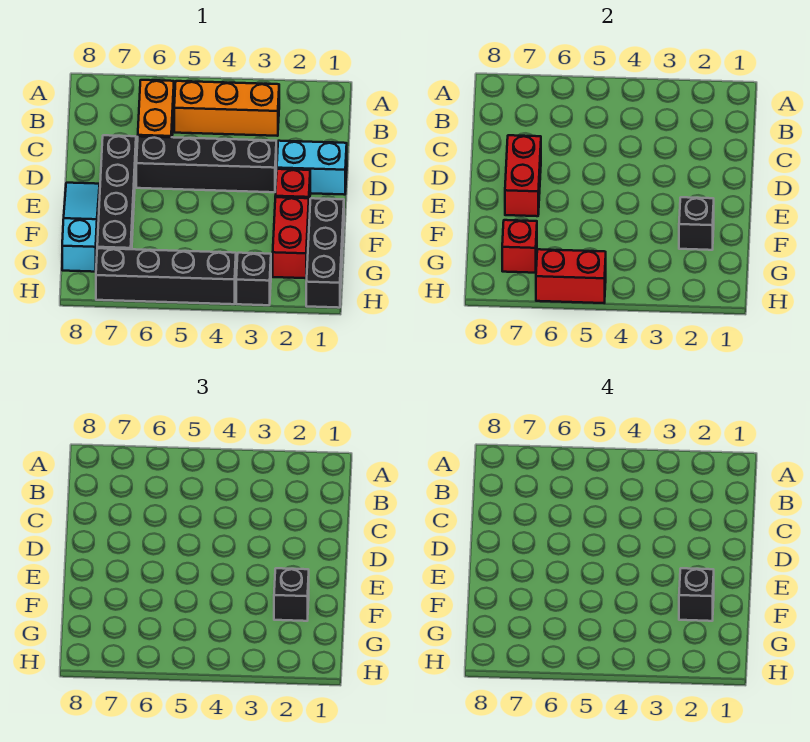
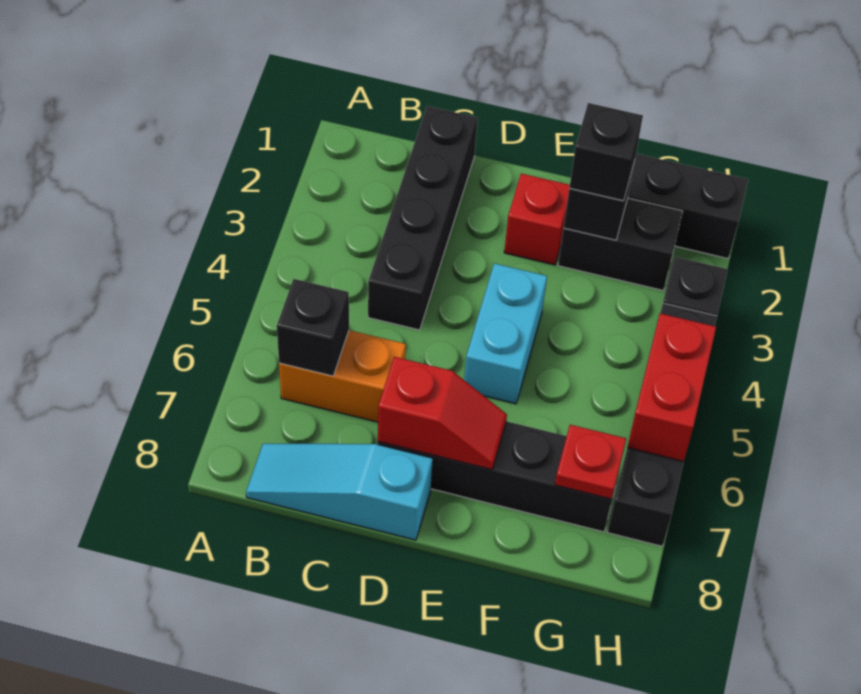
orange 1x3 brick [174,81,279,136] -> none
cyan 1x2 brick [277,141,347,195] -> cyan 1x2 brick moved to [464,263,547,404]
black 1x4 brick [136,136,276,192] -> black 1x4 brick moved to [368,106,478,330]
red 1x2 brick [505,135,541,216] -> red 1x2 slope [378,357,507,470]
cyan 1x3 slope [62,183,100,272] -> cyan 1x3 slope moved to [246,444,433,540]
red 1x2 brick [273,197,309,278] -> black 1x2 brick [558,198,683,290]
black 1x1 brick [679,568,714,621] -> black 1x1 brick moved to [277,279,349,376]
red 1x1 brick [502,220,537,273] -> red 1x1 plate [555,425,626,499]

